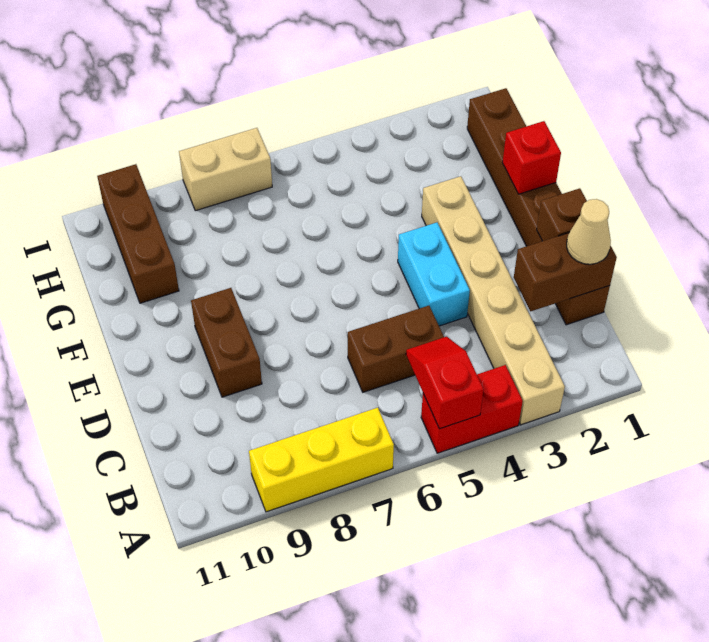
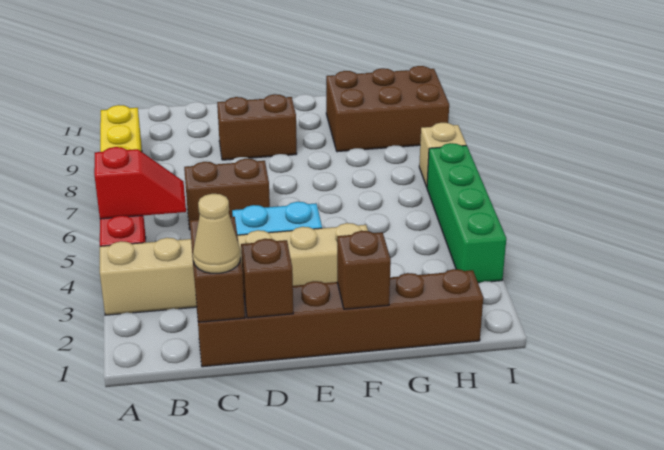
brown 1x2 brick [348,306,444,392] -> brown 1x2 brick turned to [184,159,270,229]
red 1x1 brick [503,121,561,194] -> brown 1x1 brick [337,231,391,309]
brown 1x3 brick [97,164,179,303] -> brown 2x3 brick [326,66,449,152]
none -> green 1x4 brick [427,143,506,283]
tan 1x2 brick [179,128,272,211] -> tan 1x1 brick [419,123,466,187]

